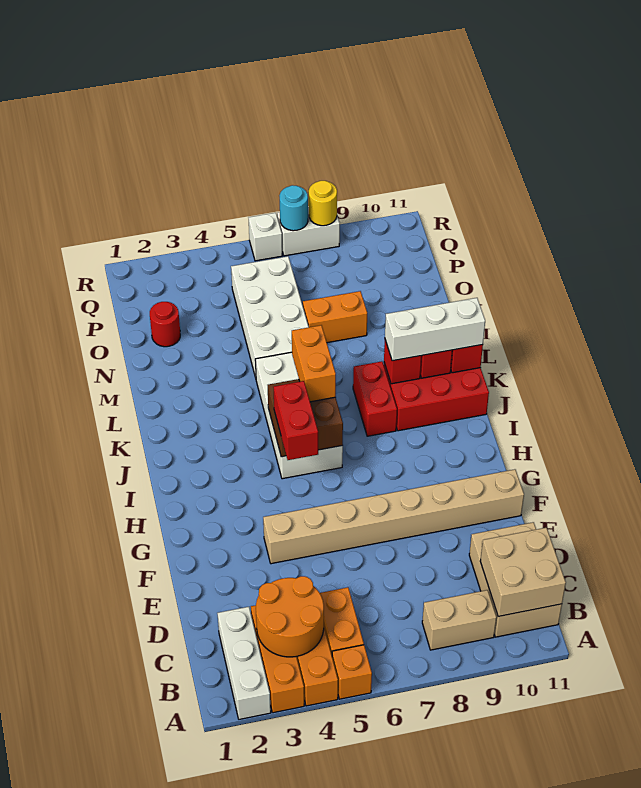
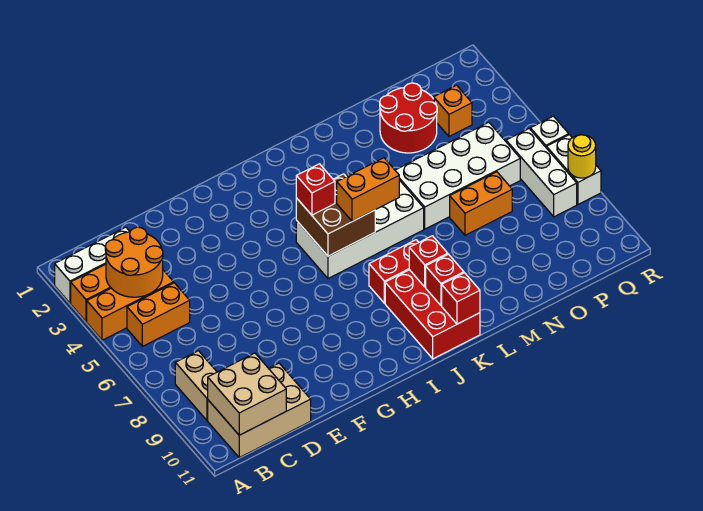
orange 1x1 brick [332,645,372,699] -> orange 1x1 brick moved to [434,85,472,136]
tan 1x8 brick [263,469,524,564] -> none
red 1x2 brick [273,381,318,460] -> red 1x1 brick [296,164,335,215]
white 1x3 brick [385,298,485,361] -> white 1x3 brick moved to [506,129,577,217]
orange 1x2 brick [303,291,367,343] -> orange 1x2 brick turned to [450,172,512,235]
red 1x1 round brick [150,302,180,347] -> red 2x2 round brick [380,83,437,153]
cyan 1x1 round brick [279,185,308,231] -> none

